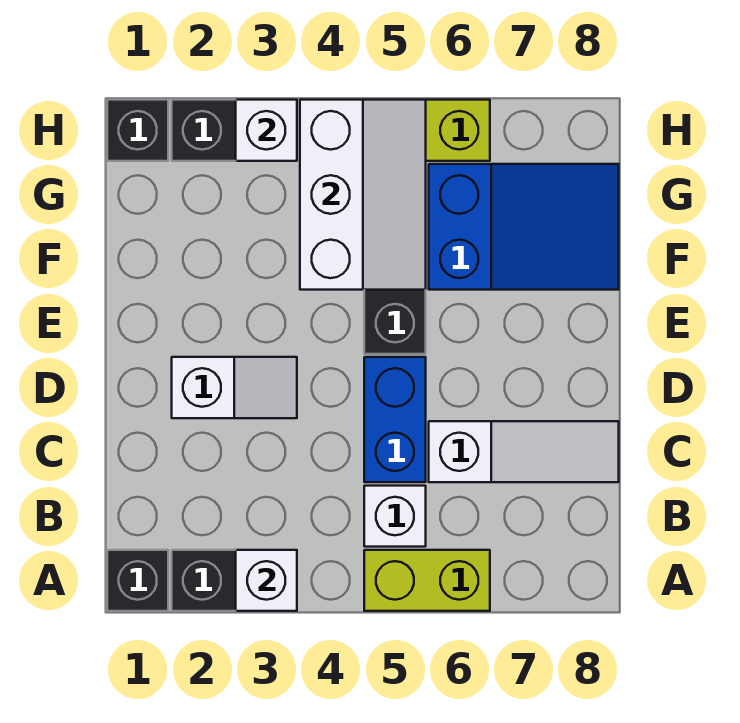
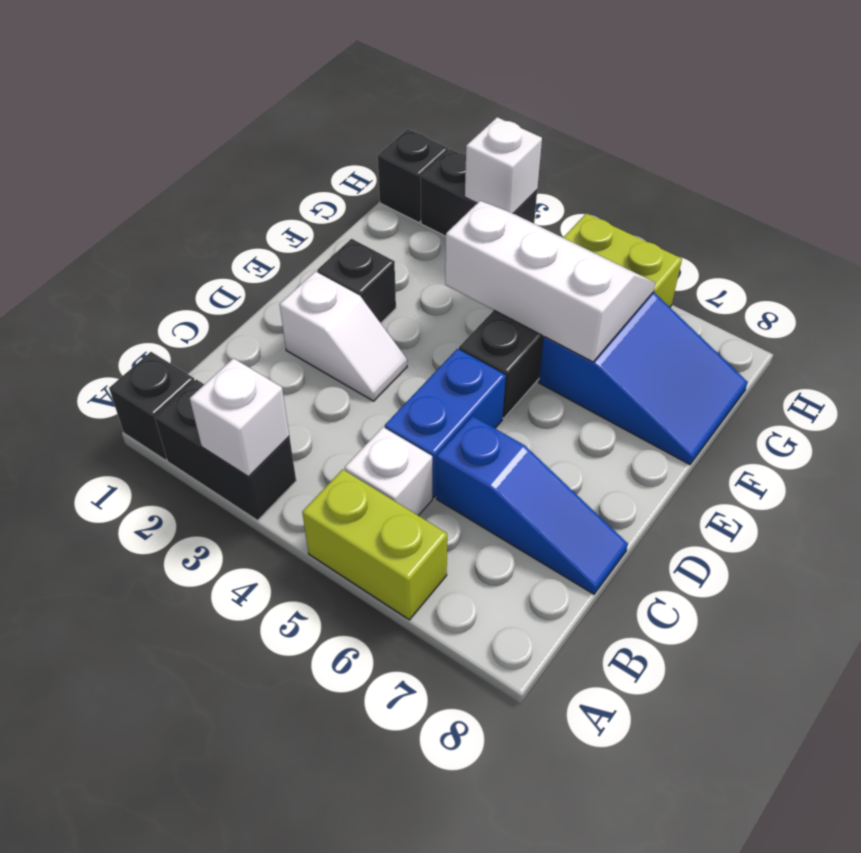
white 1x3 slope [429,421,619,482] -> blue 1x3 slope [437,416,628,594]
none -> black 1x1 brick [317,239,396,323]
white 2x3 slope [300,100,426,290] -> white 2x3 slope turned to [445,201,655,362]

